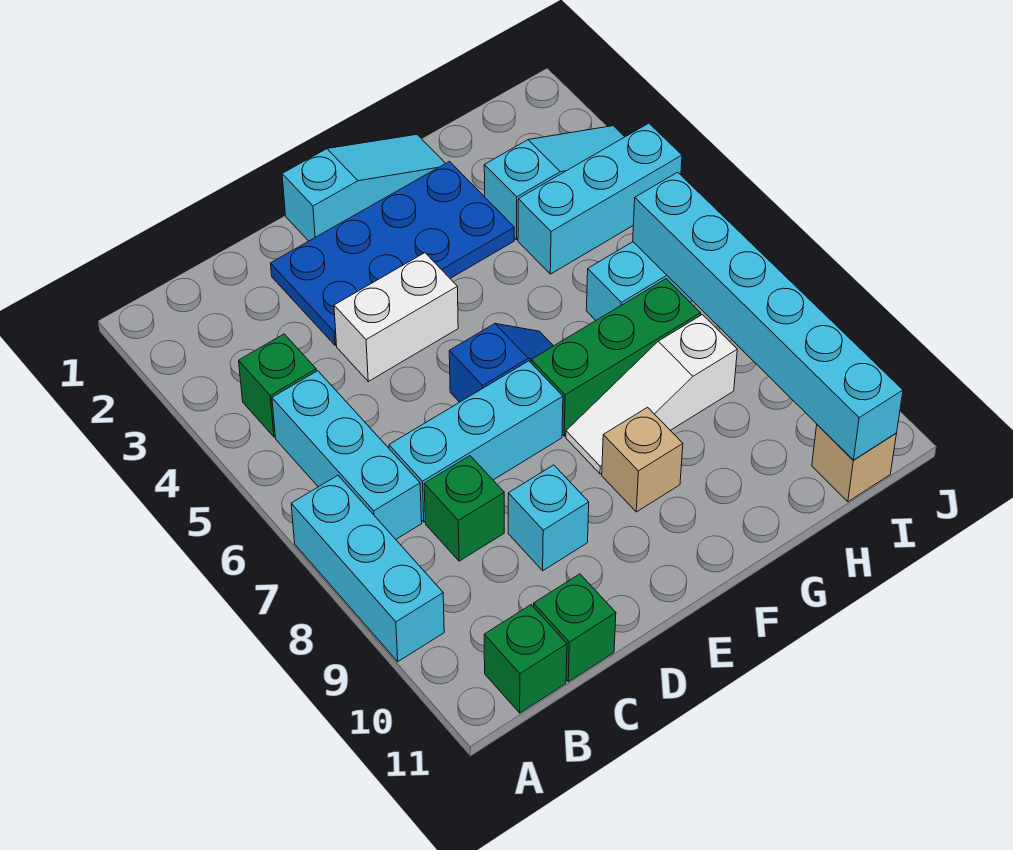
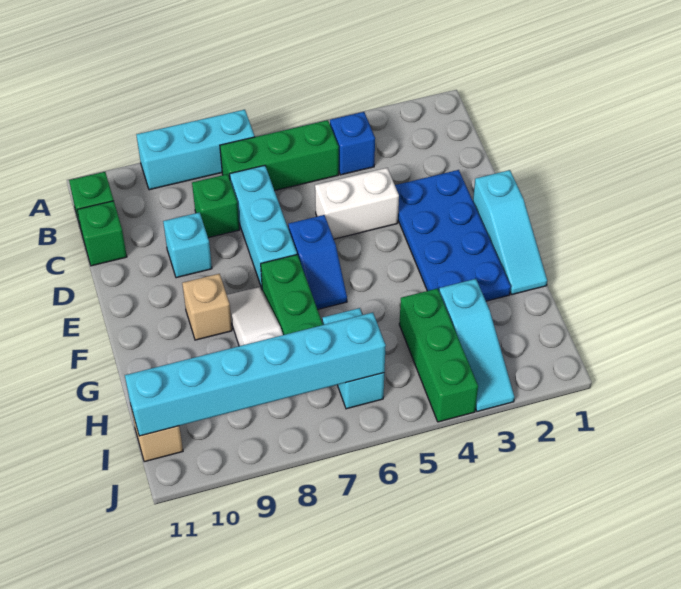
green 1x1 brick [239,334,316,437] -> blue 1x1 brick [330,112,375,175]
cyan 1x3 brick [272,371,422,539] -> green 1x3 brick [220,120,339,191]
white 1x2 brick [334,253,458,381] -> white 1x2 brick turned to [315,168,399,239]
cyan 1x3 brick [518,123,682,274] -> green 1x3 brick [399,289,478,422]

